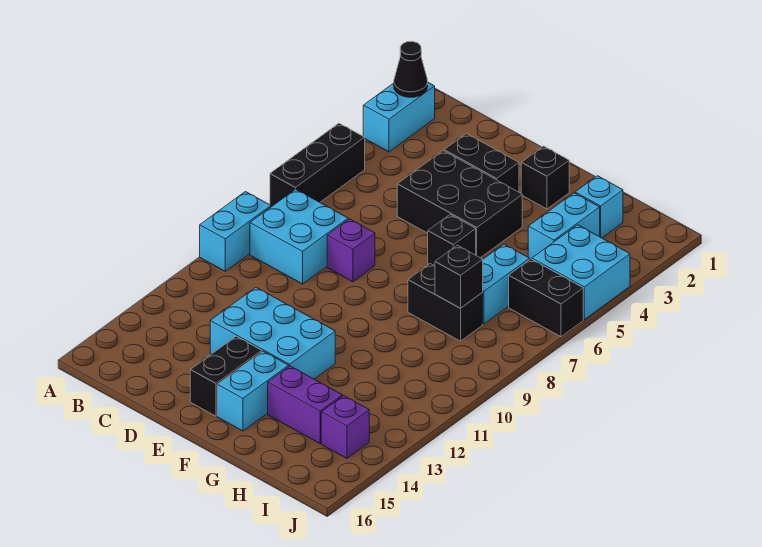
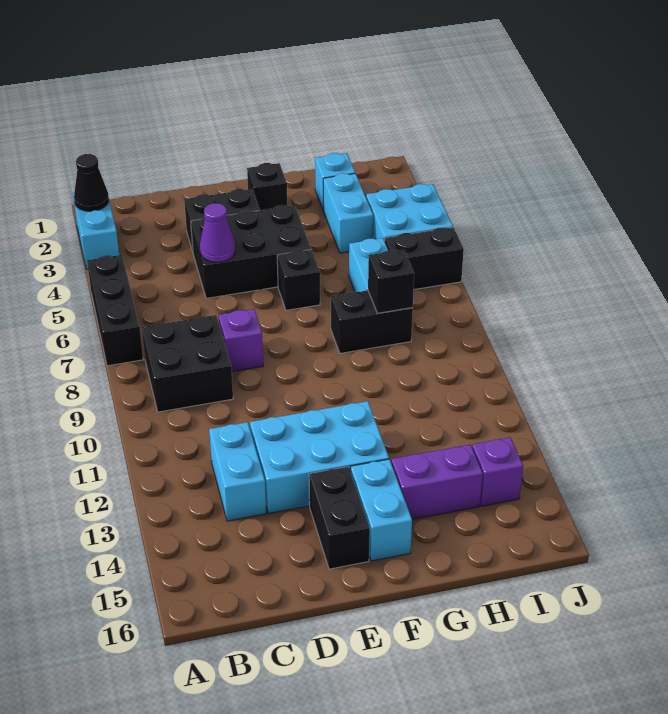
cyan 1x2 brick [200,192,271,271] -> cyan 1x2 brick moved to [209,422,266,521]
cyan 2x2 brick [250,189,348,284] -> black 2x2 brick [142,315,233,412]
none -> purple 1x1 cone [200,203,235,262]

